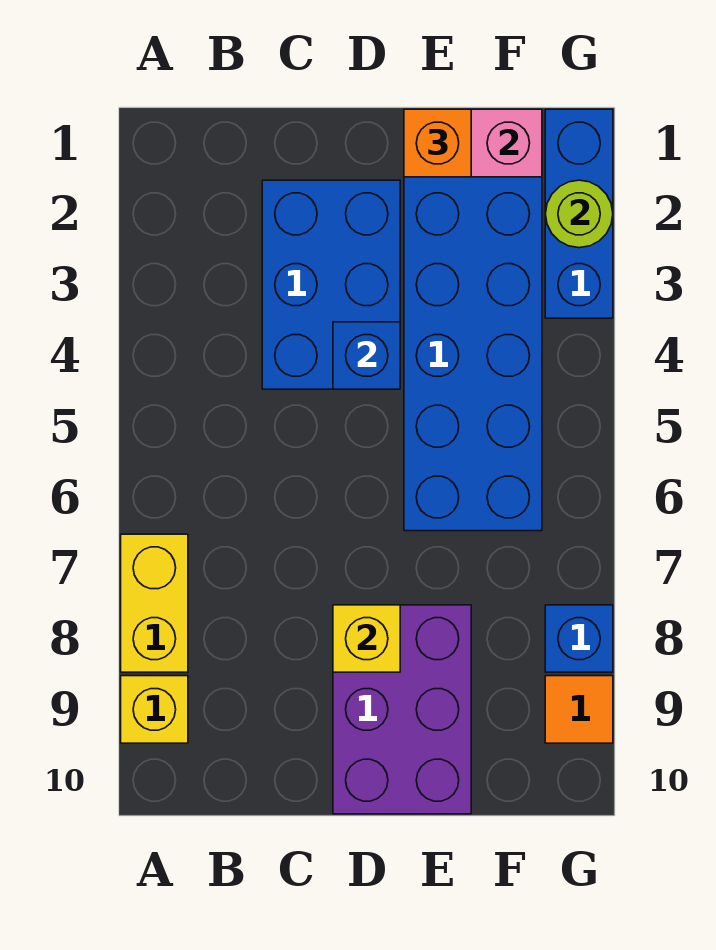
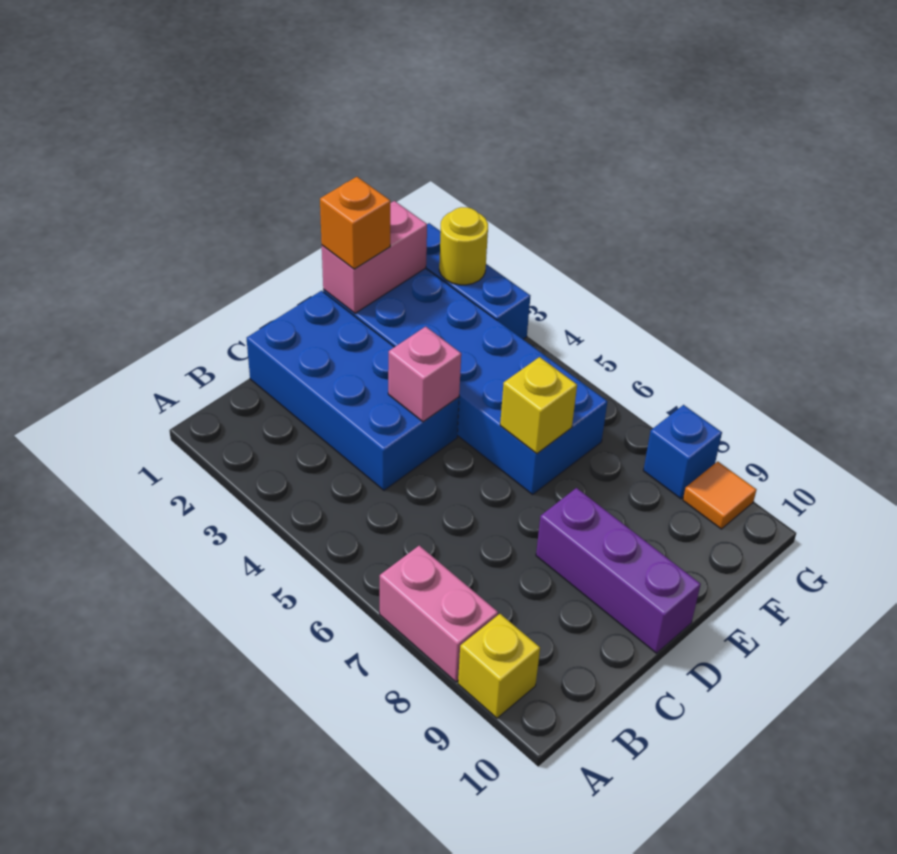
yellow 1x2 brick [121,534,188,672] -> pink 1x2 brick [380,546,498,682]
blue 2x3 brick [262,180,400,389] -> blue 2x4 brick [247,291,459,490]
blue 1x1 brick [333,322,400,389] -> pink 1x1 brick [388,327,461,422]
purple 2x3 brick [333,605,471,814] -> purple 1x3 brick [536,488,701,653]
yellow 1x1 brick [333,605,400,672] -> yellow 1x1 brick moved to [500,357,577,454]
lime 1x1 round brick [545,180,613,248] -> yellow 1x1 round brick [439,207,488,285]

